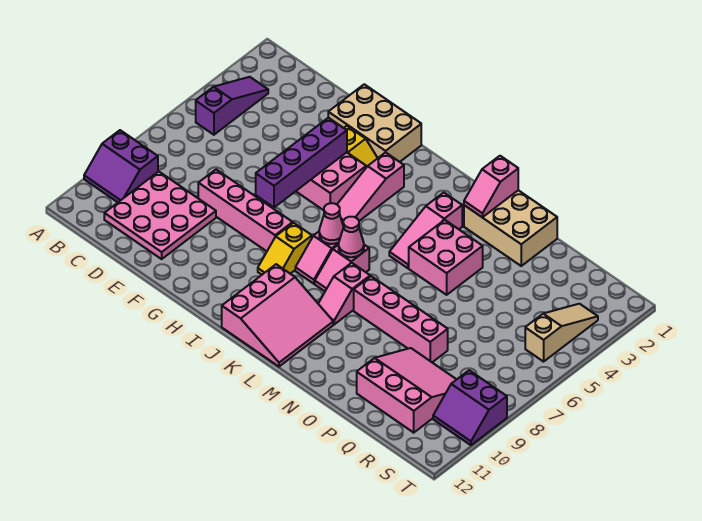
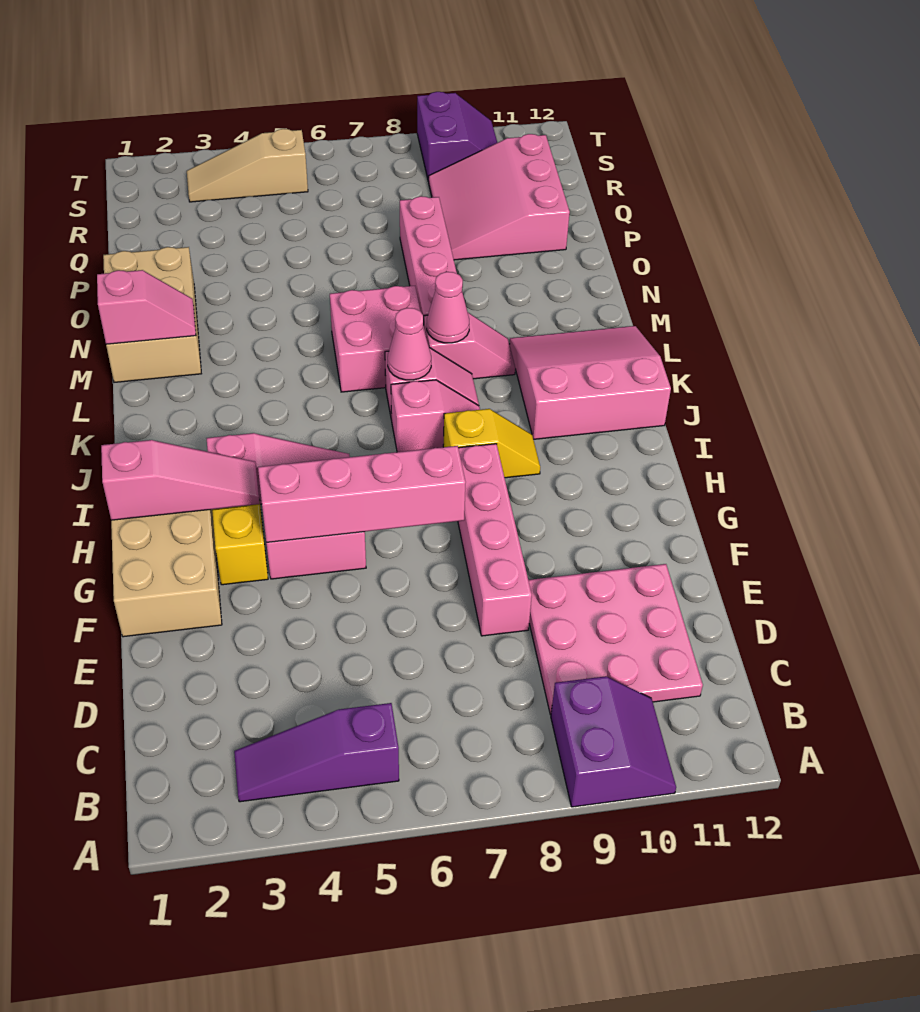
purple 1x4 brick [256,118,347,207] -> pink 1x4 brick [258,446,466,542]
pink 1x1 cone [319,203,344,244] -> pink 1x1 cone moved to [427,272,469,343]
pink 1x3 slope [389,193,462,268] -> pink 1x3 slope moved to [101,440,260,520]
pink 2x2 brick [409,220,483,295] -> pink 2x2 brick moved to [330,286,425,392]

